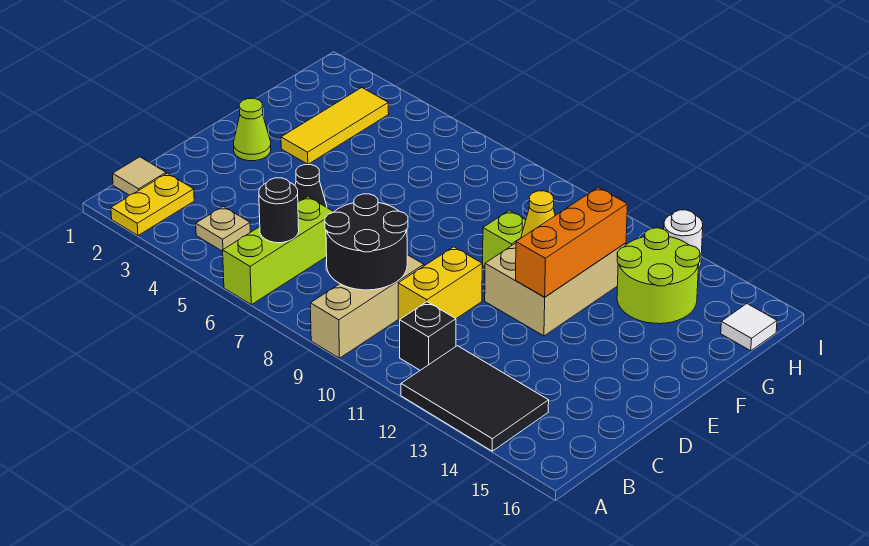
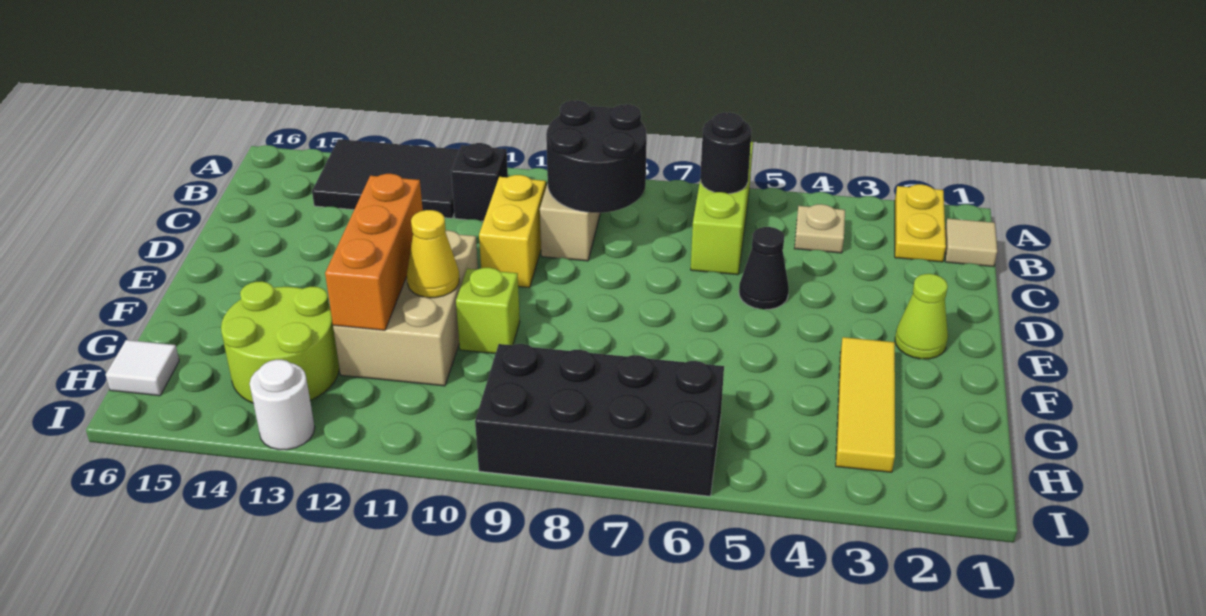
none -> black 2x4 brick [475,344,724,496]

